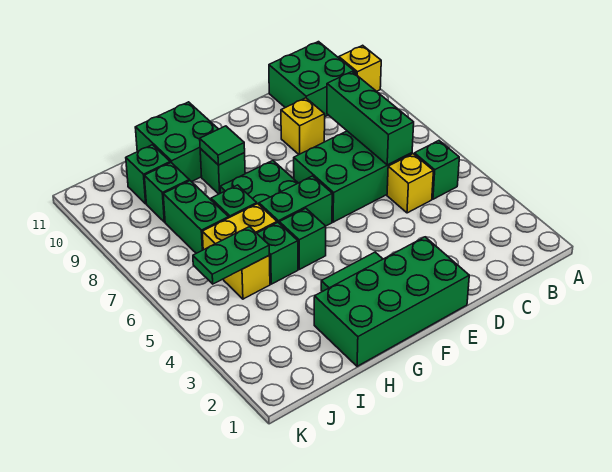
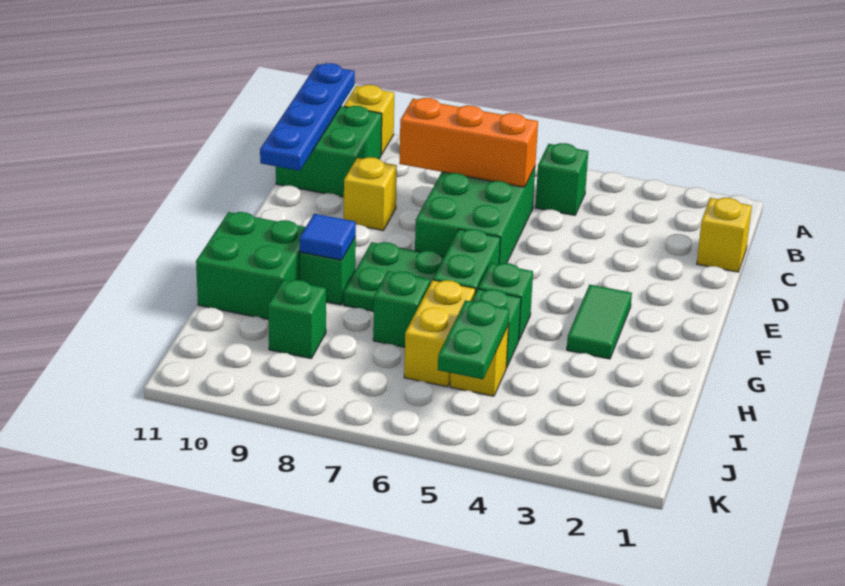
none -> blue 1x4 plate [260,63,355,171]
yellow 1x1 brick [387,154,433,213] -> yellow 1x1 brick moved to [697,198,752,272]
green 1x3 brick [327,72,414,165] -> orange 1x3 brick [399,98,538,187]
green 2x4 brick [314,237,469,366] -> none
green 1x1 tile [200,126,245,165] -> blue 1x1 tile [300,214,356,260]
green 1x2 brick [163,181,229,253] -> none
green 1x1 brick [126,145,170,204] -> none

